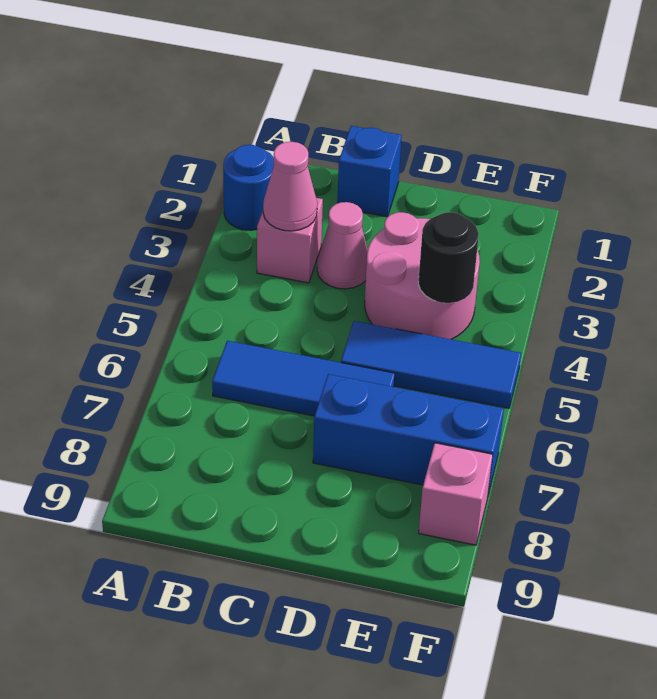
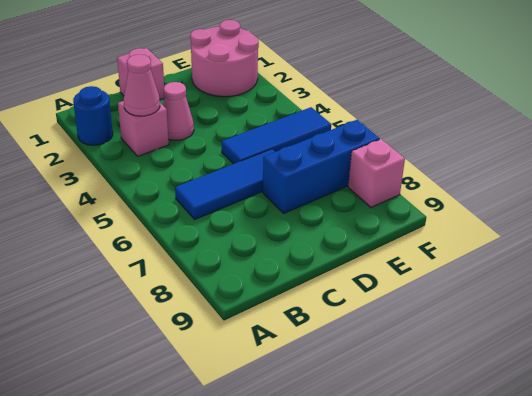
blue 1x1 brick [337,126,402,217] -> pink 1x1 brick [117,48,165,100]
pink 2x2 round brick [365,212,480,339] -> pink 2x2 round brick moved to [190,20,259,97]
black 1x1 round brick [418,212,479,303] -> none

